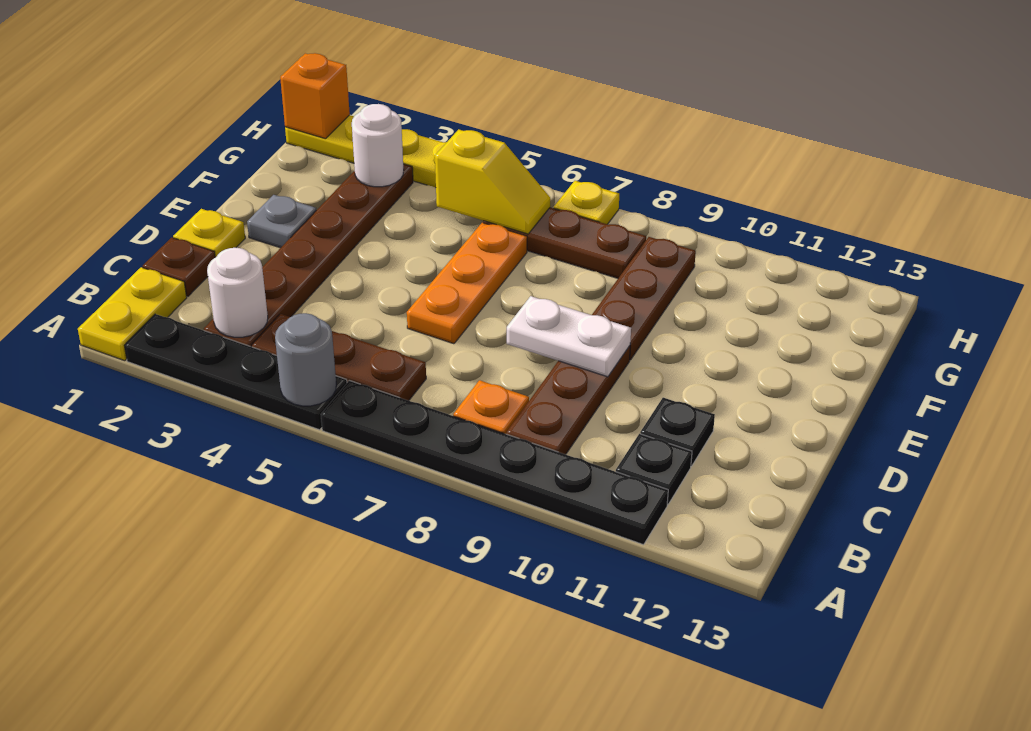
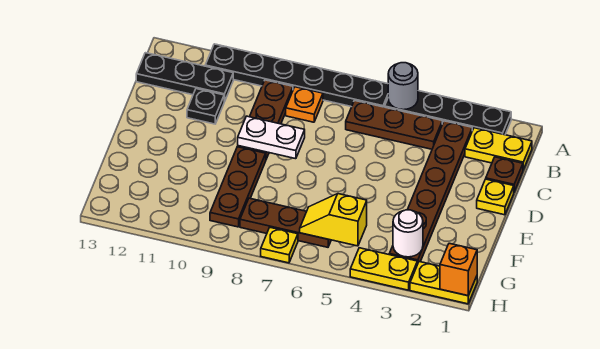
yellow 1x2 plate [78,267,187,361] -> yellow 1x2 plate turned to [465,128,532,170]
white 1x1 round brick [207,248,268,337] -> none
black 1x1 plate [616,434,692,504] -> black 1x3 plate [136,53,233,102]
orange 1x3 plate [407,222,527,344] -> none
grey 1x1 plate [247,195,316,248] -> none

